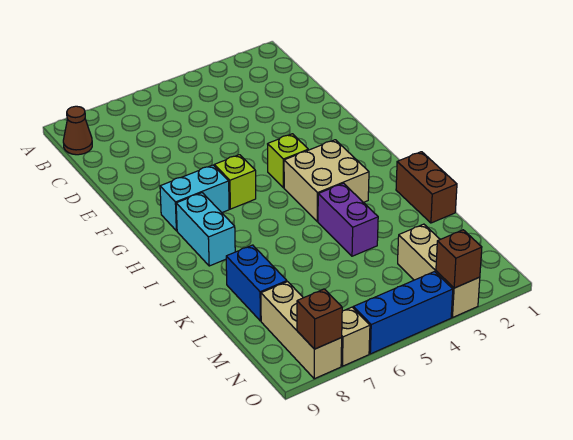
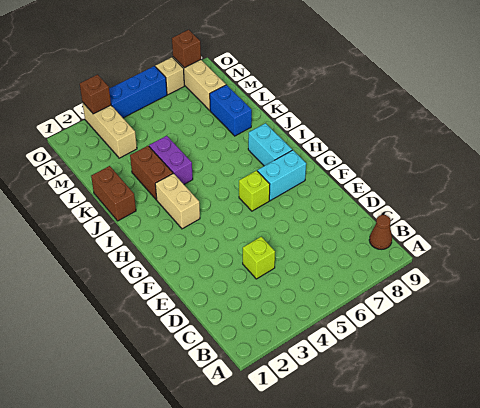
lime 1x1 brick [268,134,308,188] -> lime 1x1 brick moved to [243,237,275,279]
tan 2x2 brick [284,140,369,221] -> tan 1x2 brick [155,173,200,229]
none -> brown 1x2 brick [130,146,173,200]

